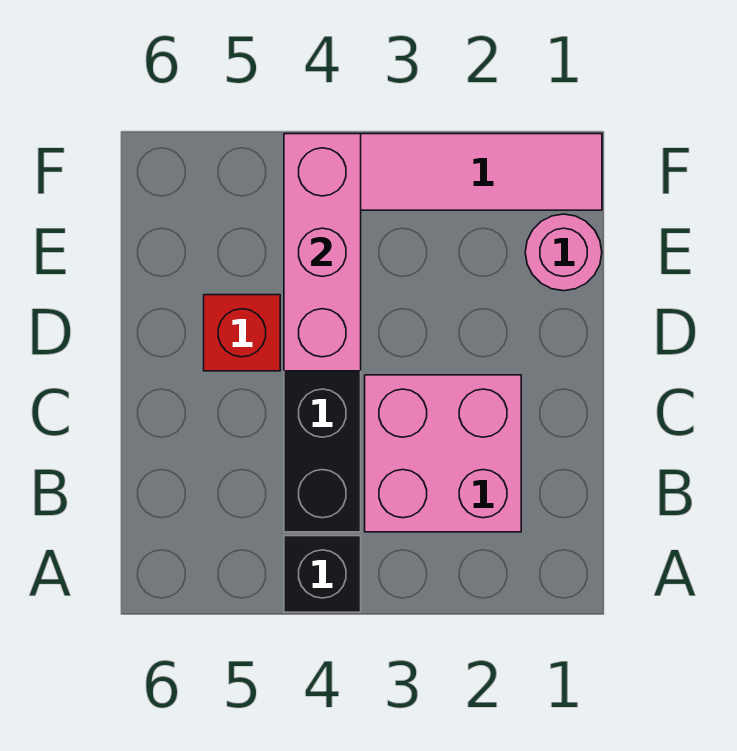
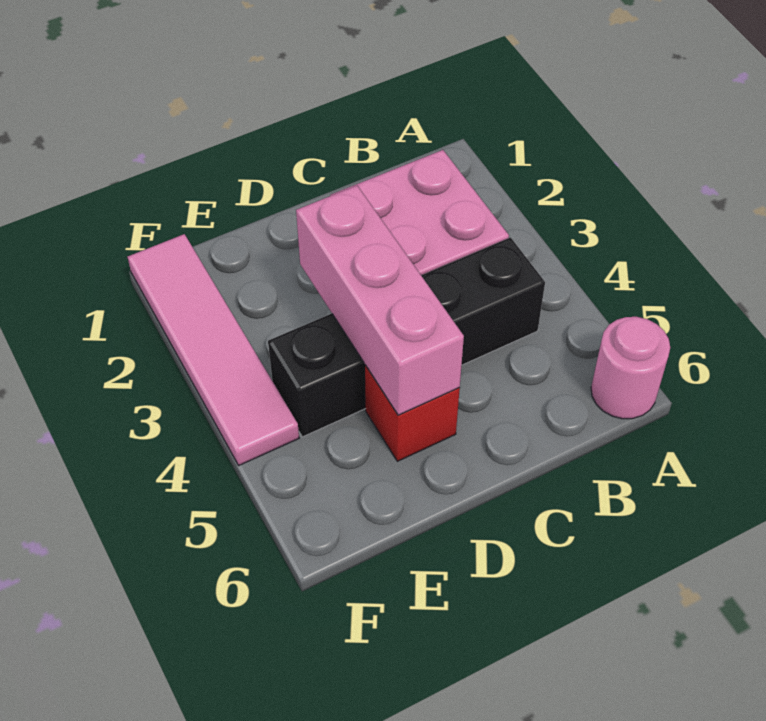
black 1x1 brick [284,536,361,612] -> none
pink 1x3 brick [284,134,361,371] -> pink 1x3 brick turned to [296,186,464,415]
pink 1x1 round brick [525,214,602,291] -> pink 1x1 round brick moved to [591,317,670,419]

